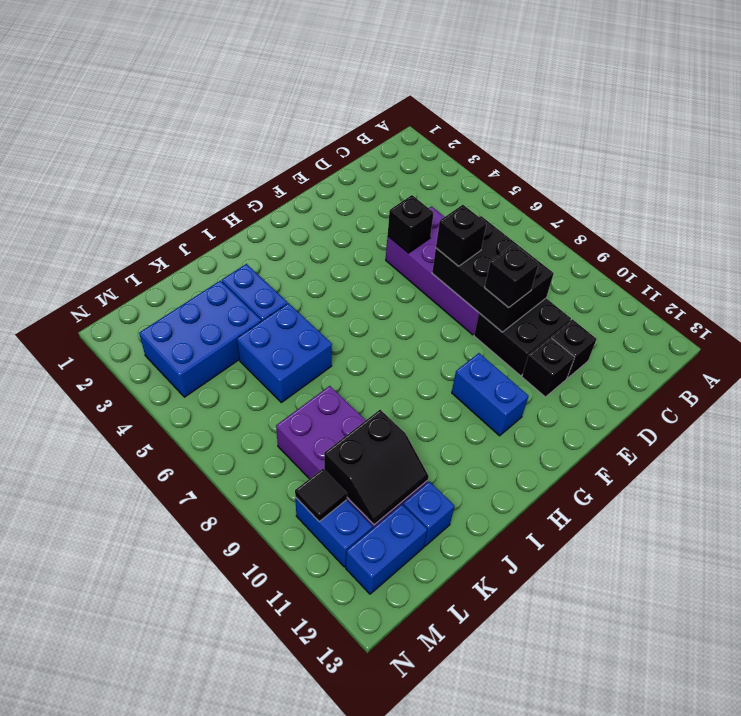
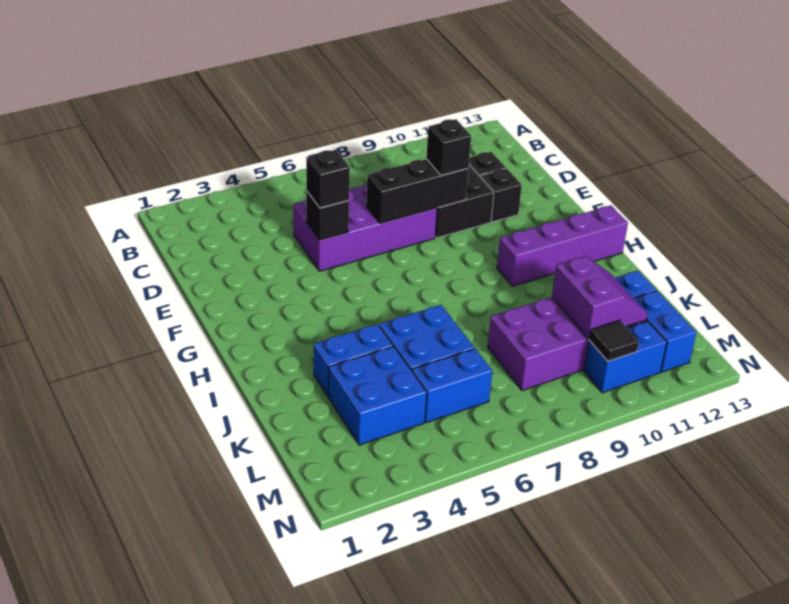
black 2x3 brick [432,216,554,332] -> black 1x3 brick [366,159,469,224]
black 1x1 brick [436,205,487,266] -> black 1x1 brick moved to [306,150,350,208]
blue 1x2 brick [452,353,529,436] -> blue 1x2 brick moved to [412,349,492,423]
none -> purple 1x4 brick [497,205,628,286]
blue 2x3 brick [139,281,261,397] -> blue 2x2 brick [329,346,427,445]
black 2x2 slope [324,410,429,525] -> purple 2x2 slope [552,256,648,339]

